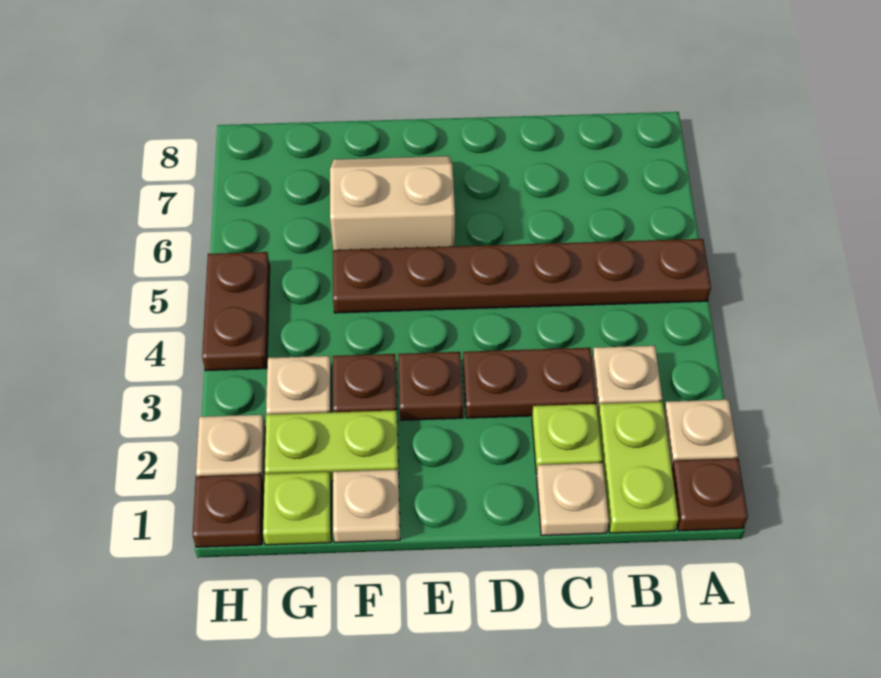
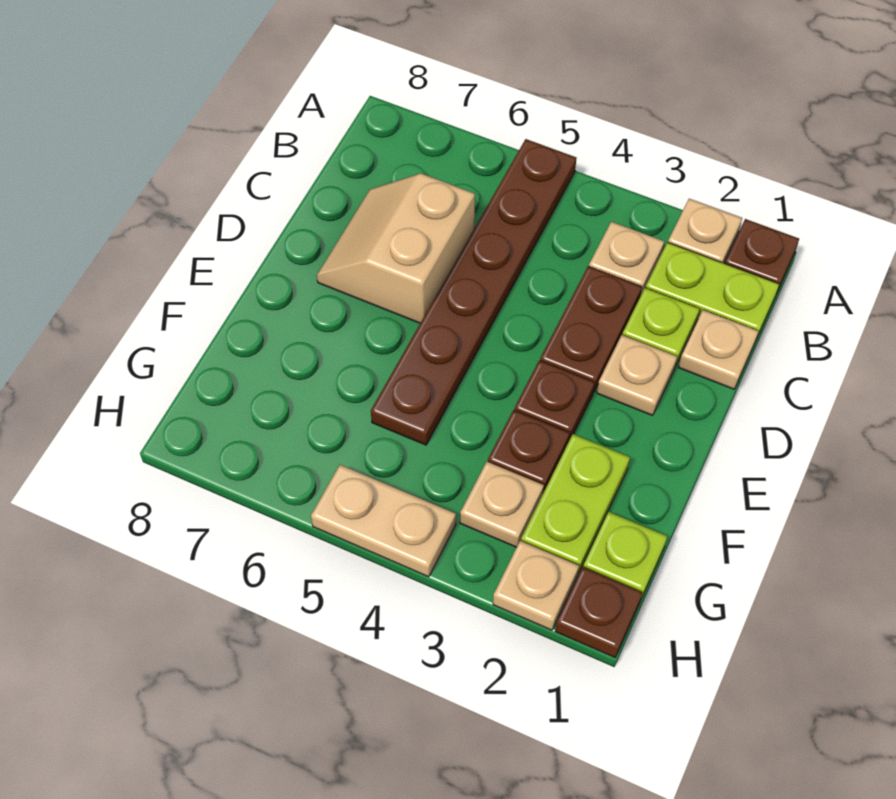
tan 2x2 slope [330,156,455,250] -> tan 2x2 slope moved to [317,173,475,323]
tan 1x1 plate [333,470,400,543] -> tan 1x1 plate moved to [597,335,677,416]
brown 1x2 plate [202,252,270,371] -> tan 1x2 plate [311,465,456,577]

